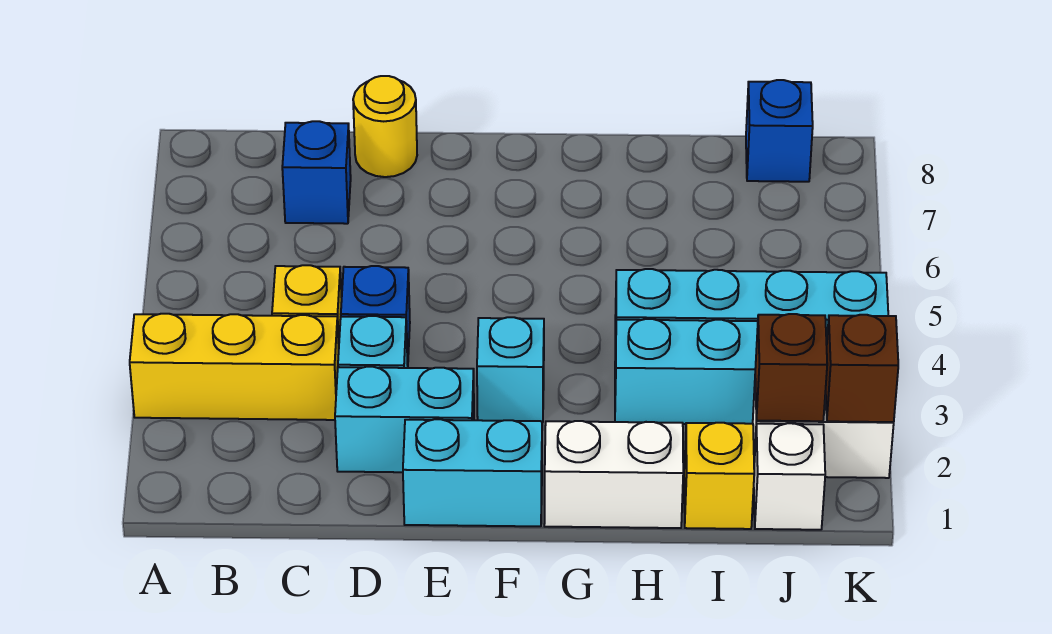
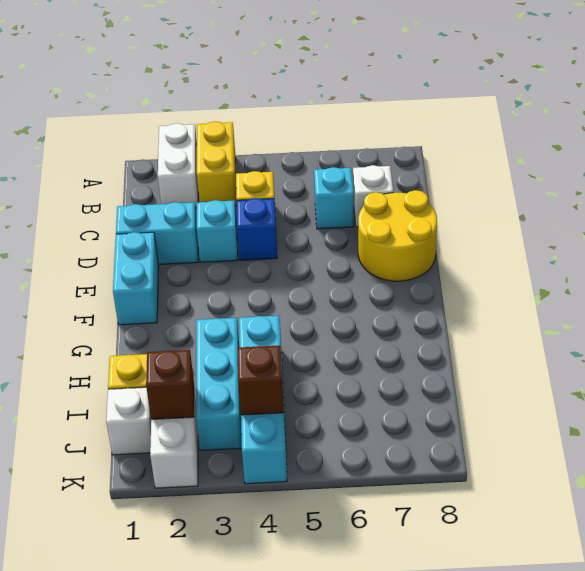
yellow 1x3 brick [130,314,339,420] -> yellow 1x2 brick [197,121,237,206]
blue 1x1 brick [282,121,351,224] -> white 1x1 brick [353,165,393,227]
cyan 1x2 brick [335,367,474,472] -> cyan 1x2 brick turned to [116,202,198,264]
yellow 1x1 round brick [353,76,417,177] -> yellow 2x2 round brick [358,190,437,281]
cyan 1x1 brick [477,317,544,422] -> cyan 1x1 brick moved to [314,167,354,229]
white 1x2 brick [544,421,683,528] -> white 1x2 brick moved to [158,123,198,208]
blue 1x1 brick [746,80,813,182] -> none
brown 1x1 brick [826,315,898,422] -> brown 1x1 brick moved to [237,345,284,415]

